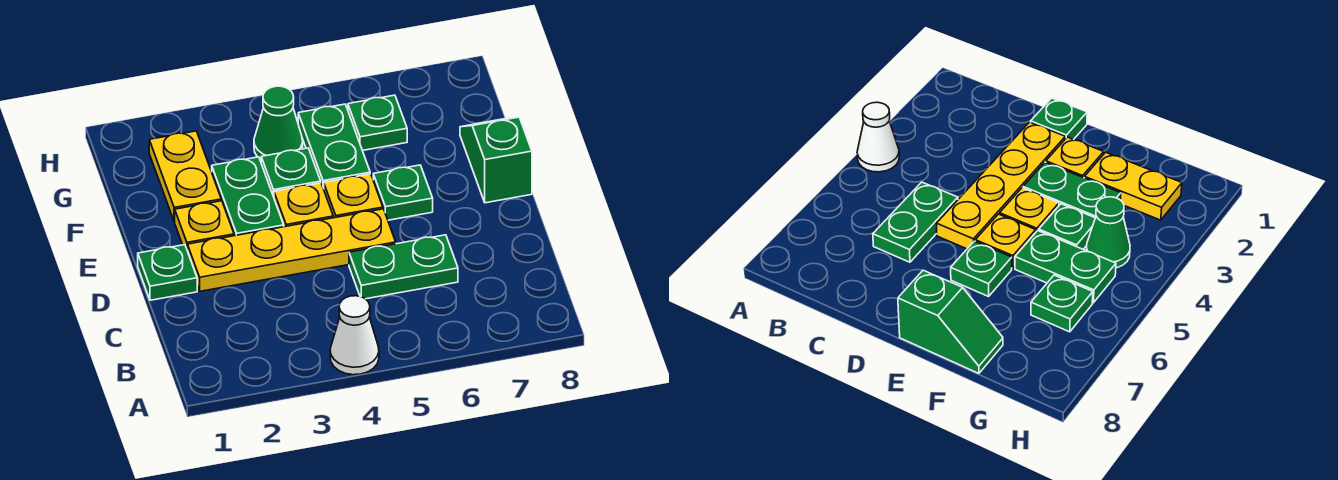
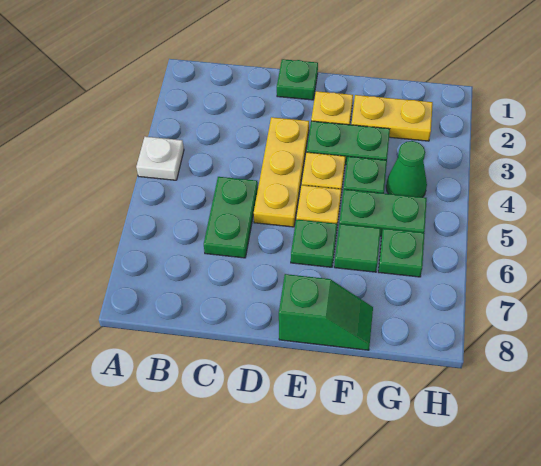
white 1x1 cone [330,296,379,375] -> white 1x1 plate [136,136,184,180]
yellow 1x4 plate [187,209,396,291] -> yellow 1x3 plate [254,117,309,227]
none -> green 1x1 tile [334,224,381,272]

